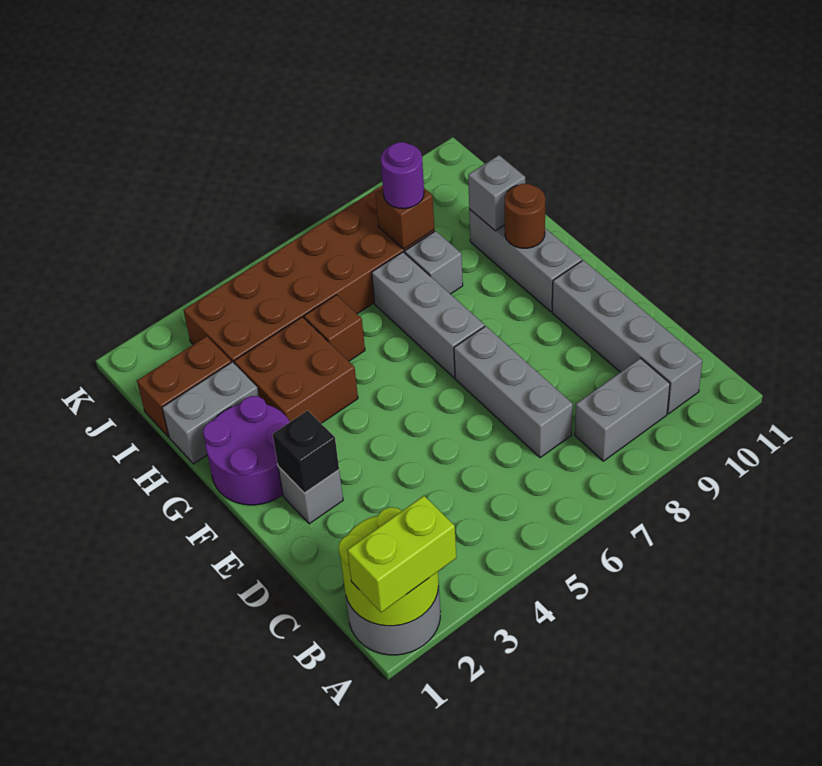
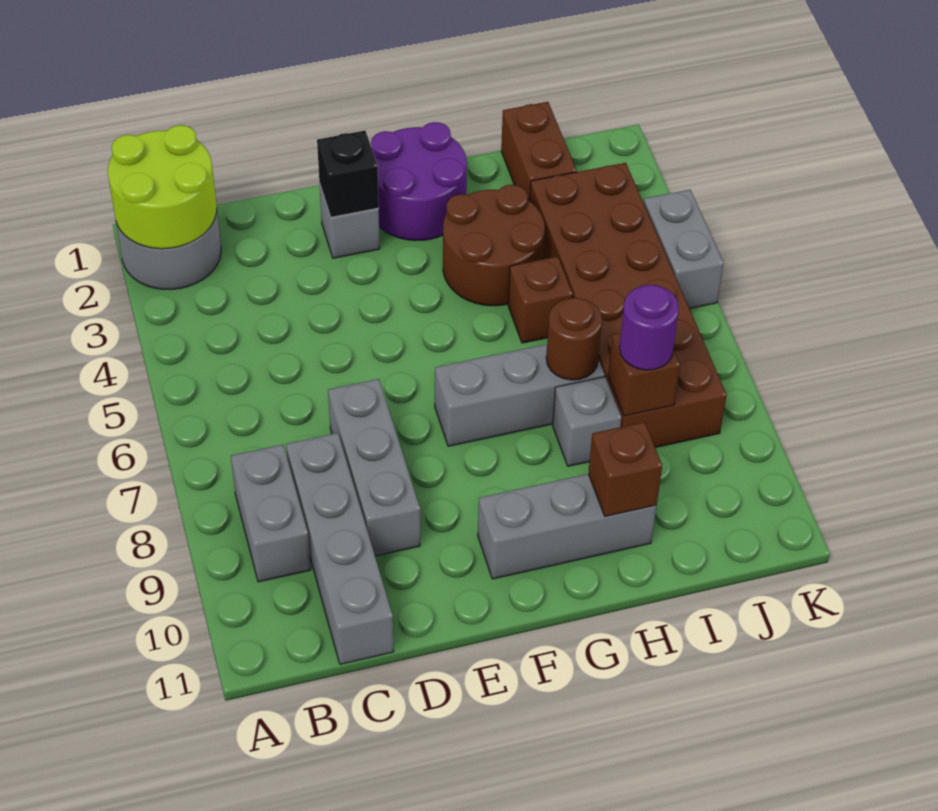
lime 1x2 brick [347,496,456,612] -> none
grey 1x4 brick [552,260,702,414] -> grey 1x4 brick turned to [286,433,394,664]
grey 1x3 brick [454,326,573,458] -> grey 1x3 brick turned to [328,379,420,556]
brown 2x2 brick [234,317,358,423] -> brown 2x2 round brick [443,185,545,306]
brown 1x1 round brick [505,184,545,248] -> brown 1x1 round brick moved to [546,298,602,380]
grey 1x2 brick [162,362,259,464] -> grey 1x2 brick moved to [644,190,724,309]
grey 1x1 brick [468,155,525,231] -> brown 1x1 brick [588,422,662,517]

